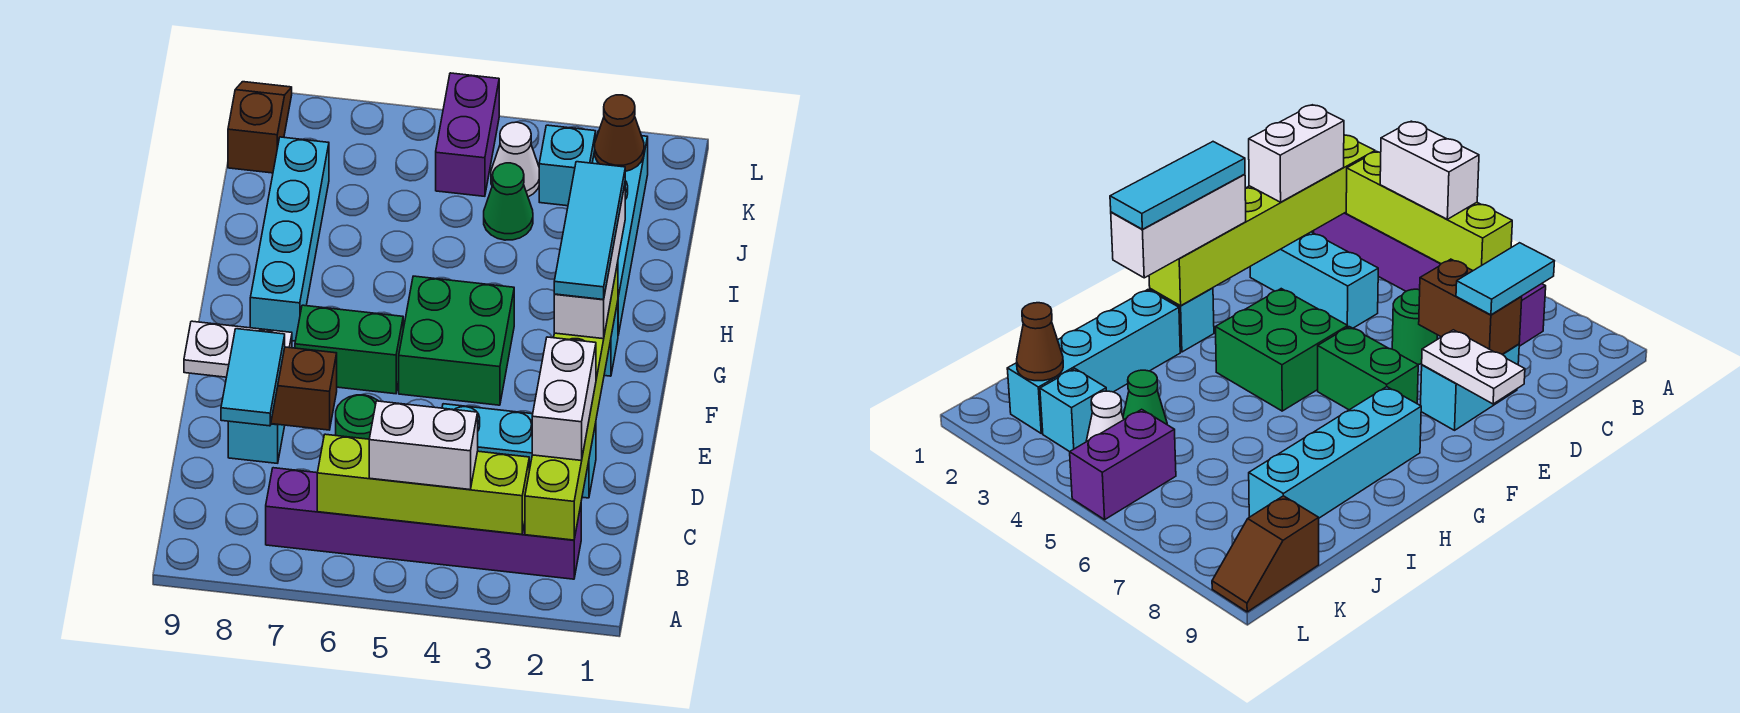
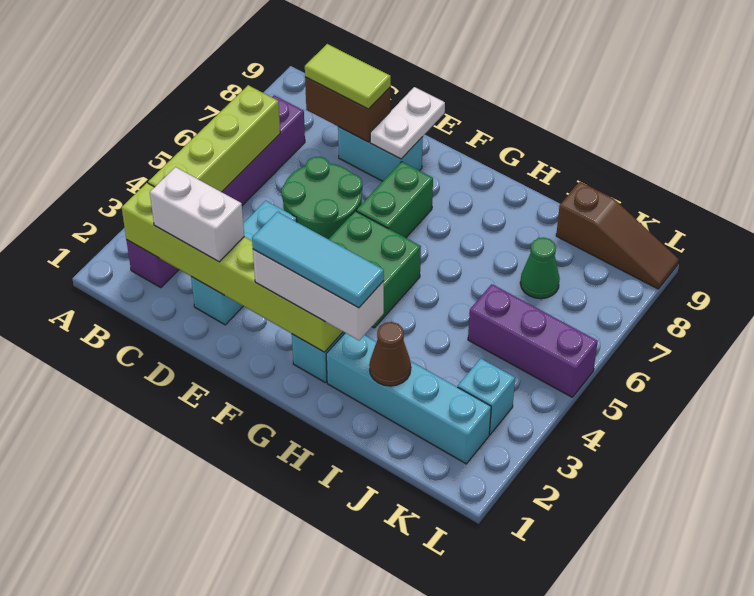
white 1x2 brick [369,401,478,490] -> none
cyan 1x2 tile [221,329,285,426] -> lime 1x2 tile [305,44,391,109]
green 1x1 round brick [336,395,378,439] -> green 2x2 round brick [281,157,362,239]
brown 1x2 brick [271,347,337,430] -> brown 1x2 brick turned to [305,77,391,142]
cyan 1x4 brick [250,137,329,341] -> none
green 1x1 cone [484,163,533,240] -> green 1x1 cone moved to [520,238,560,299]
brown 1x1 cone [595,95,644,171] -> brown 1x1 cone moved to [370,322,411,386]
white 1x1 cone [491,122,539,197] -> none
purple 1x2 brick [436,73,499,196] -> purple 1x3 brick [468,284,598,397]
brown 1x2 slope [228,82,292,173] -> brown 1x3 slope [556,182,679,289]

